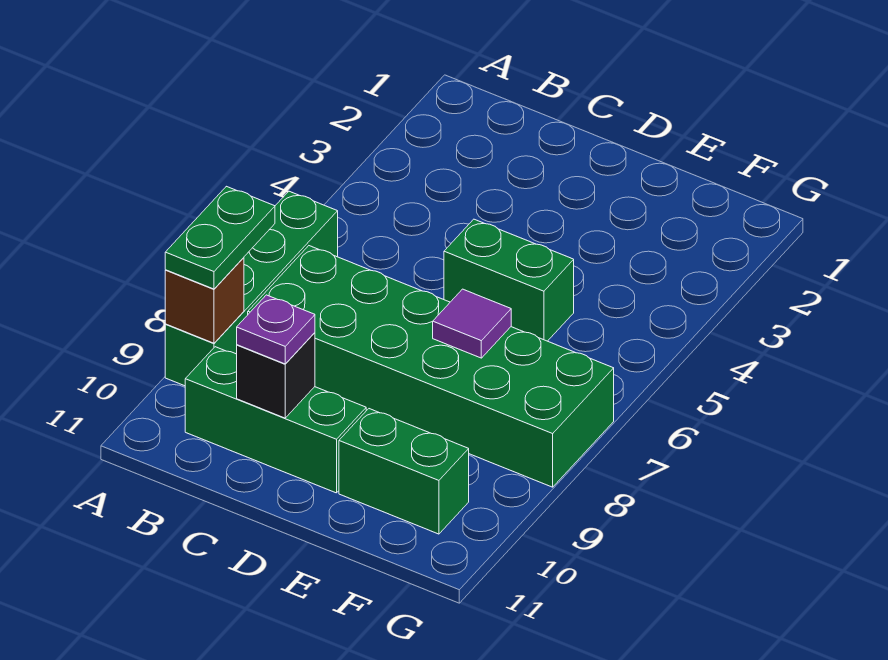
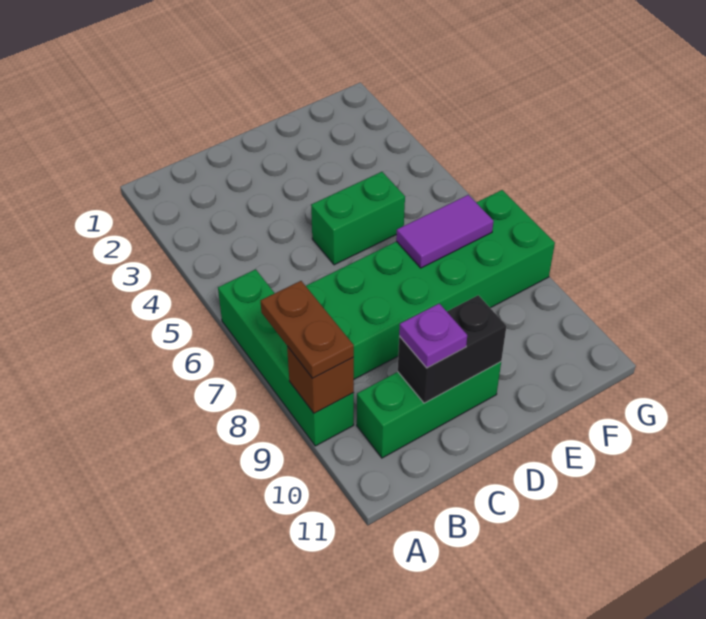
green 1x2 plate [165,186,275,289] -> brown 1x2 plate [261,281,354,378]
black 1x1 brick [237,333,315,418] -> black 1x2 brick [398,295,507,403]
purple 1x1 tile [433,289,511,358] -> purple 1x2 tile [396,195,494,268]
green 1x2 brick [339,409,469,534] -> none

